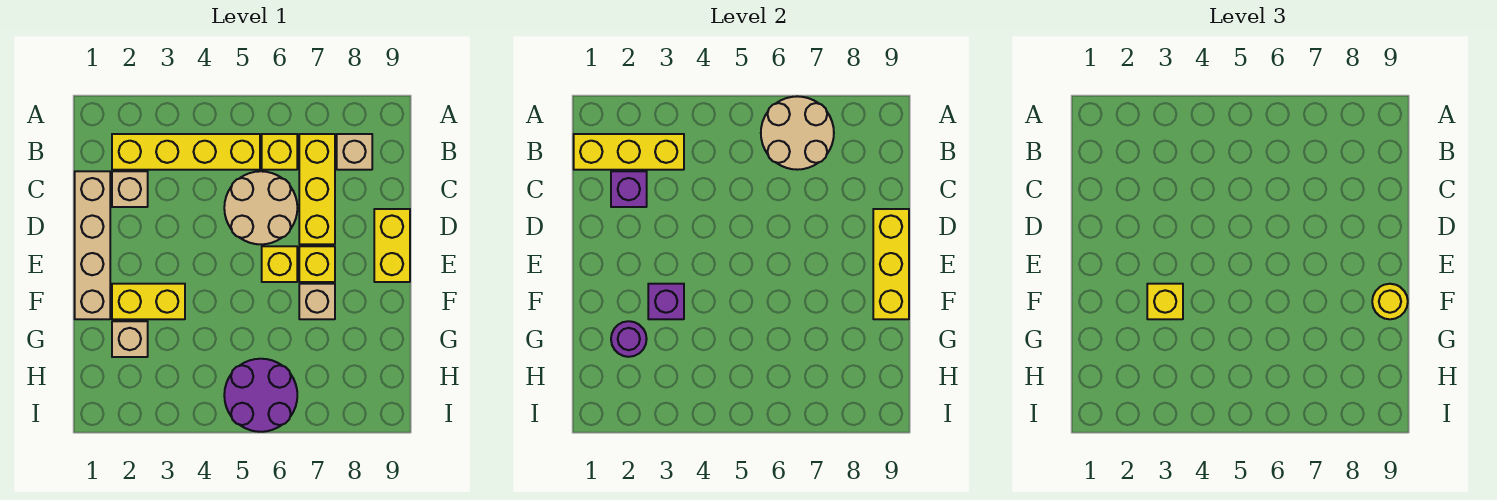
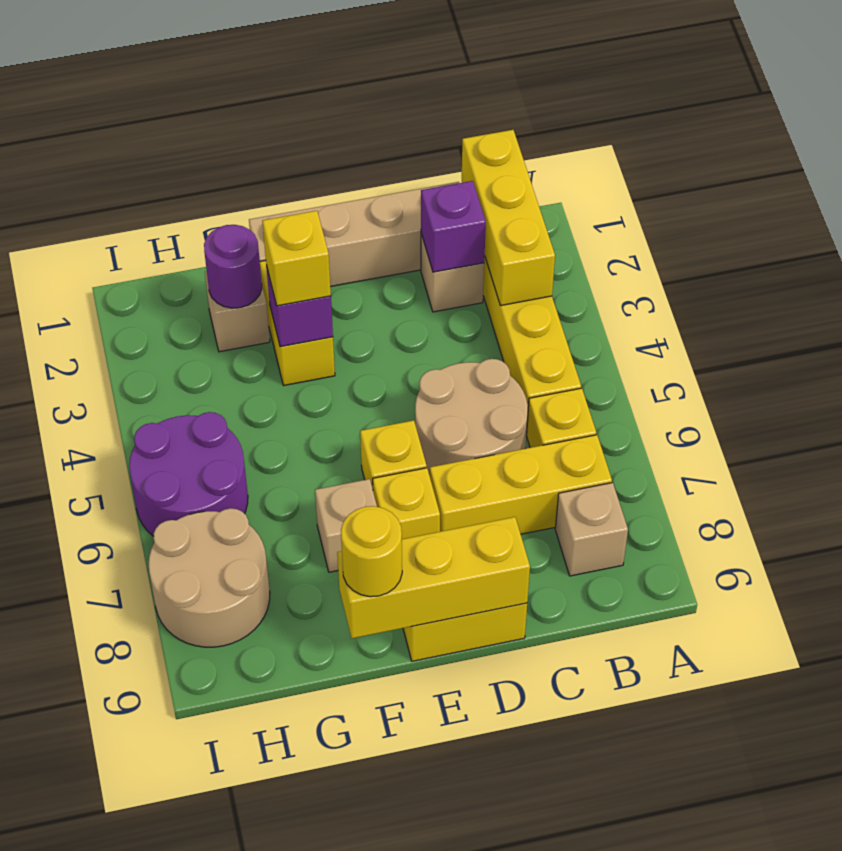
tan 2x2 round brick [761,96,834,170] -> tan 2x2 round brick moved to [148,508,270,647]

